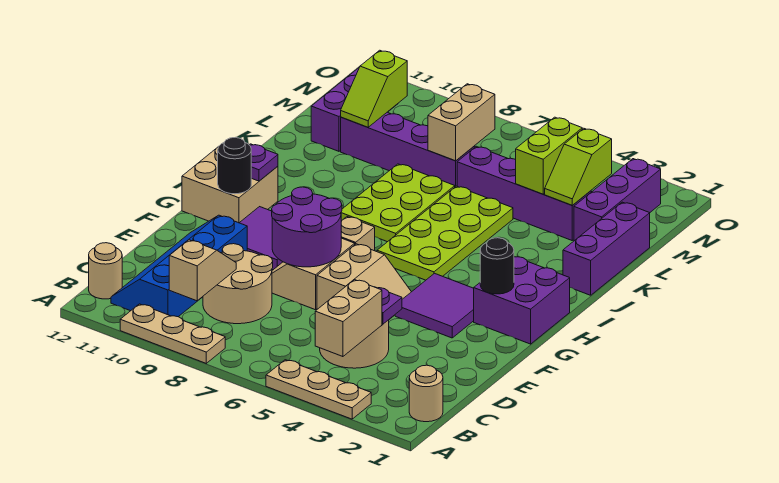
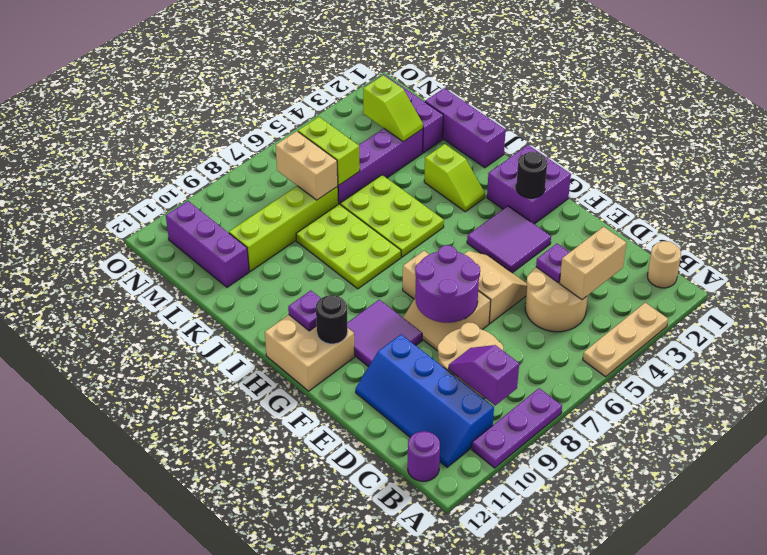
tan 1x3 plate [120,304,225,363] -> purple 1x3 plate [472,388,562,468]
tan 1x2 brick [315,280,382,357] -> tan 1x2 brick turned to [559,227,626,300]
tan 1x2 slope [169,240,236,301] -> purple 1x2 slope [449,345,519,405]
tan 1x1 round brick [89,243,122,299] -> purple 1x1 round brick [408,431,440,481]
lime 2x4 plate [377,186,513,280] -> lime 2x3 plate [340,175,444,257]
lime 1x2 brick [516,117,582,194] -> lime 1x2 brick moved to [298,117,360,185]
purple 1x4 brick [341,112,475,187] -> lime 1x4 brick [229,186,338,271]
lime 1x2 slope [341,50,407,127] -> lime 1x2 slope moved to [424,144,485,212]

